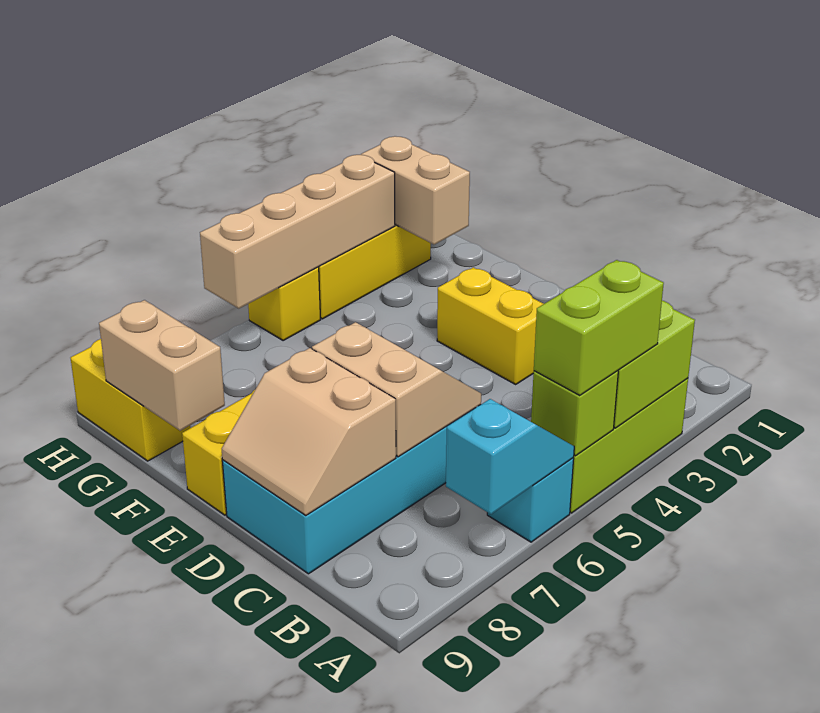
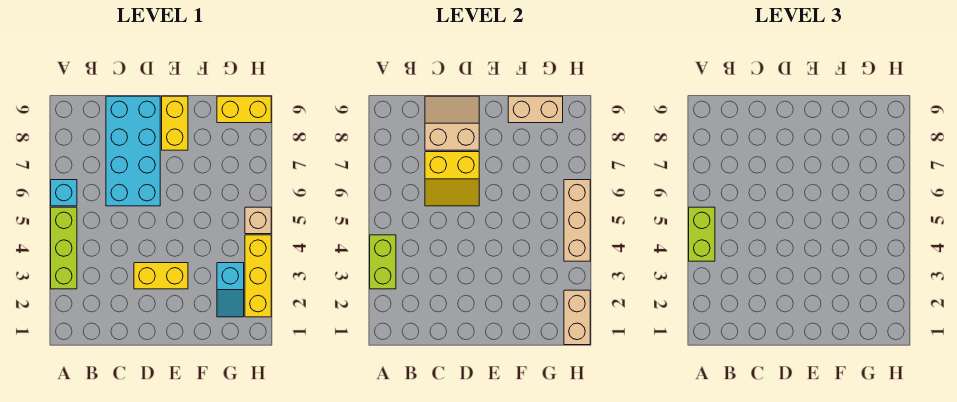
lime 1x1 brick [531,371,618,456] -> none
cyan 1x2 slope [446,399,574,514] -> cyan 1x2 slope moved to [217,263,244,317]
tan 2x2 slope [312,322,481,457] -> yellow 2x2 slope [425,152,479,206]
tan 1x2 brick [361,136,470,244] -> tan 1x2 brick turned to [564,290,590,345]
tan 1x4 brick [200,155,395,308] -> tan 1x3 brick [564,180,590,261]
yellow 1x1 brick [248,267,321,341] -> tan 1x1 brick [245,207,271,234]

